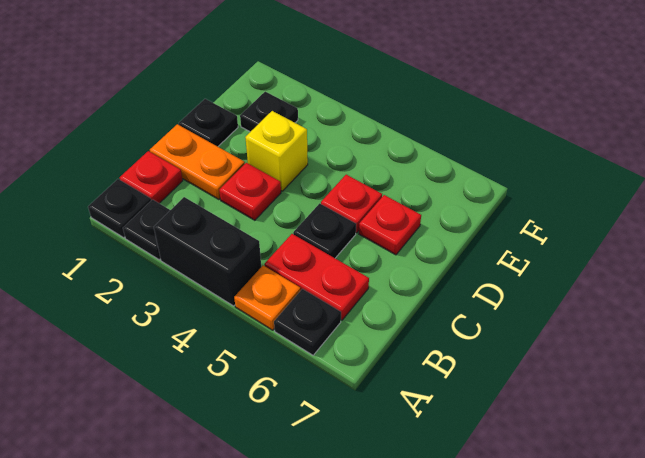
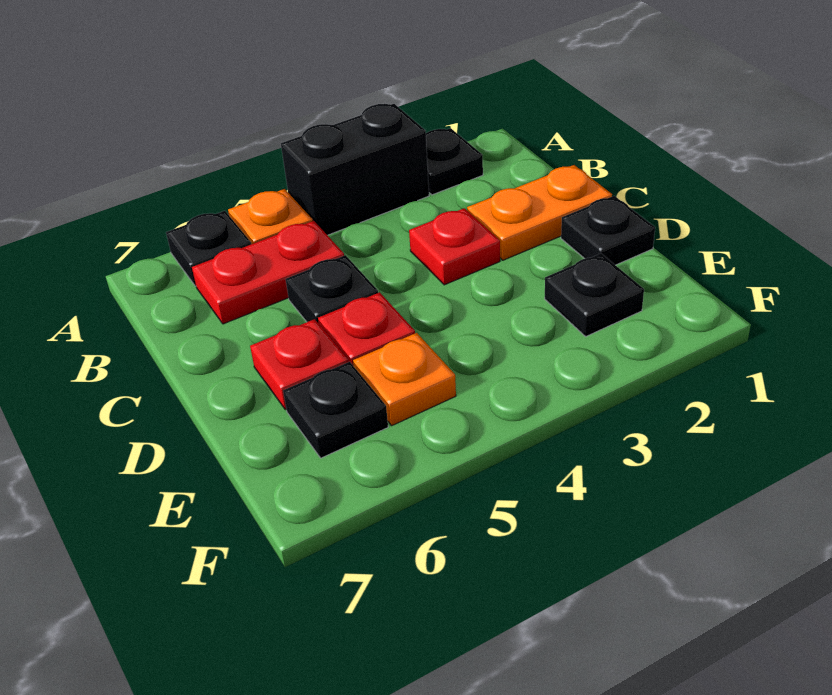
black 1x1 plate [88,179,151,238] -> black 1x1 plate moved to [283,362,388,458]
red 1x1 plate [120,151,183,203] -> none
yellow 1x1 brick [245,111,308,191] -> none
none -> orange 1x1 plate [353,333,456,425]

